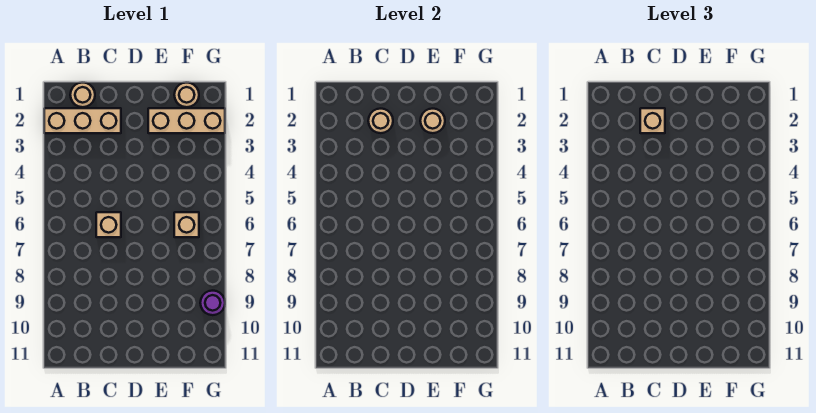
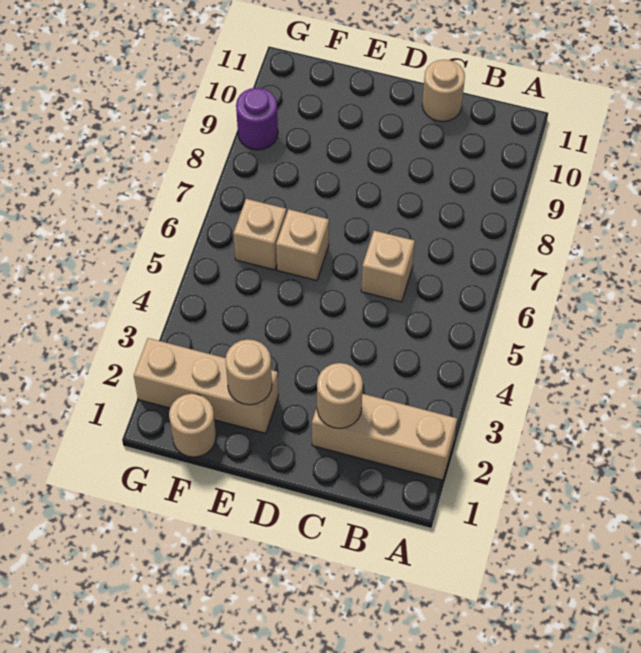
tan 1x1 round brick [70,83,95,107] -> tan 1x1 round brick moved to [422,60,465,122]
tan 1x1 brick [640,108,665,133] -> tan 1x1 brick moved to [276,209,329,281]

